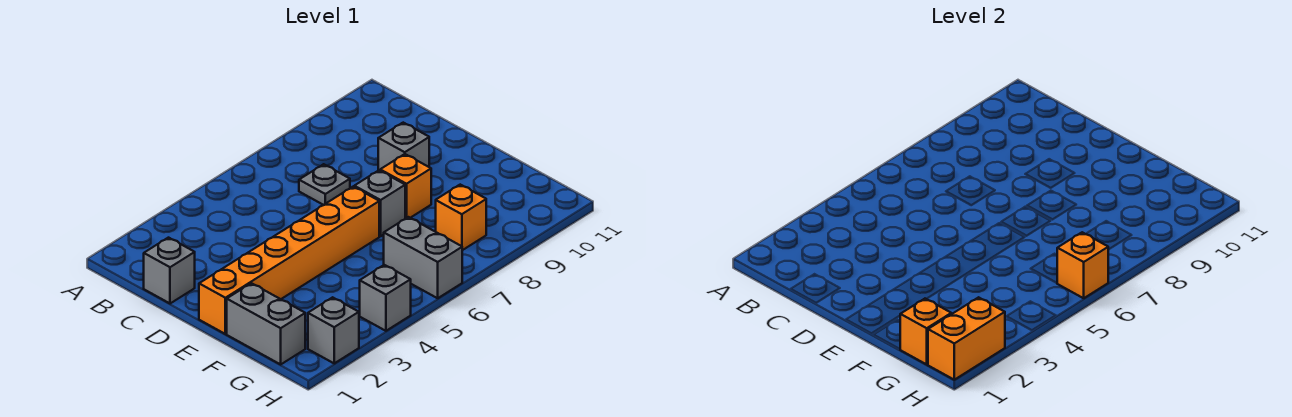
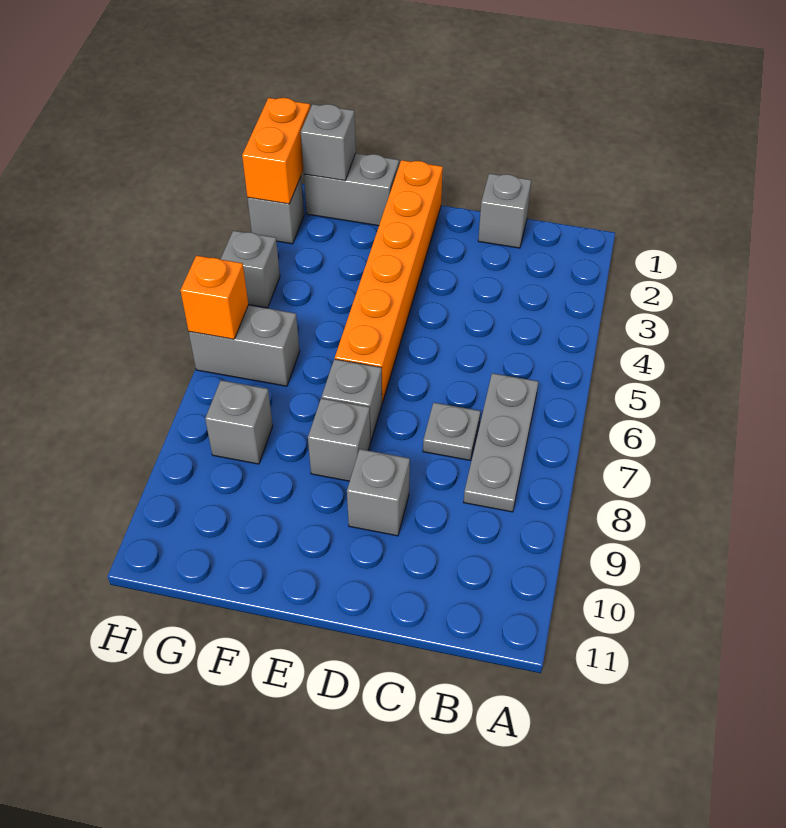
none -> grey 1x3 plate [464,373,538,512]
orange 1x1 brick [380,154,431,219] -> grey 1x1 brick [308,398,370,481]
orange 1x1 brick [900,299,951,364] -> grey 1x1 brick [301,104,356,181]
orange 1x1 brick [436,185,486,250] -> grey 1x1 brick [205,380,273,464]

